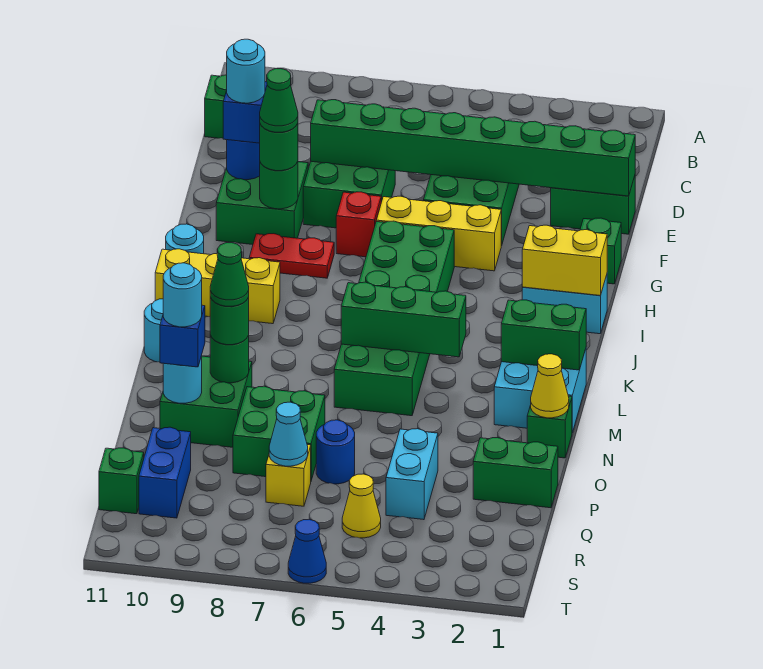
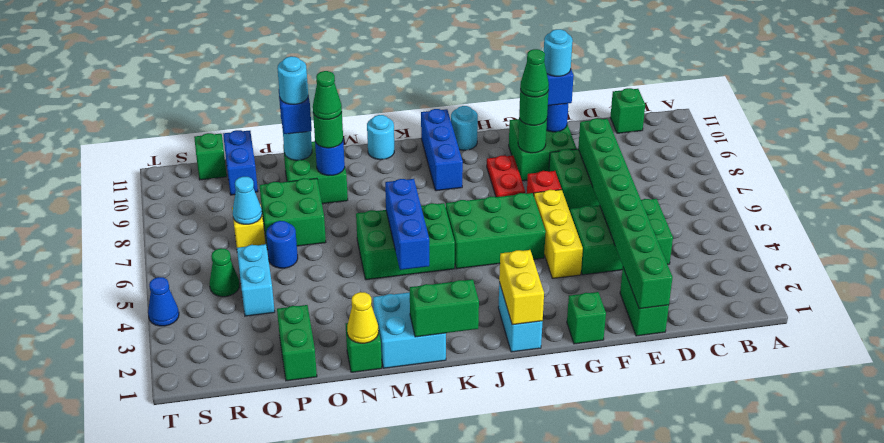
yellow 1x3 brick [155,249,280,324] -> blue 1x3 brick [421,109,463,191]
green 1x2 brick [501,300,586,370] -> green 1x2 brick turned to [410,279,479,337]
green 1x3 brick [341,282,466,357] -> blue 1x3 brick [385,179,429,270]
green 1x1 round brick [210,335,249,383] -> blue 1x1 round brick [315,141,345,176]
cyan 1x2 brick [386,429,438,520] -> cyan 1x2 brick turned to [237,244,275,316]
blue 1x2 brick [139,427,191,518] -> blue 1x2 brick turned to [223,130,258,195]
yellow 1x1 cone [342,474,381,538] -> green 1x1 cone [209,248,239,297]
blue 1x1 cone [288,519,326,583] -> blue 1x1 cone moved to [148,277,179,326]

